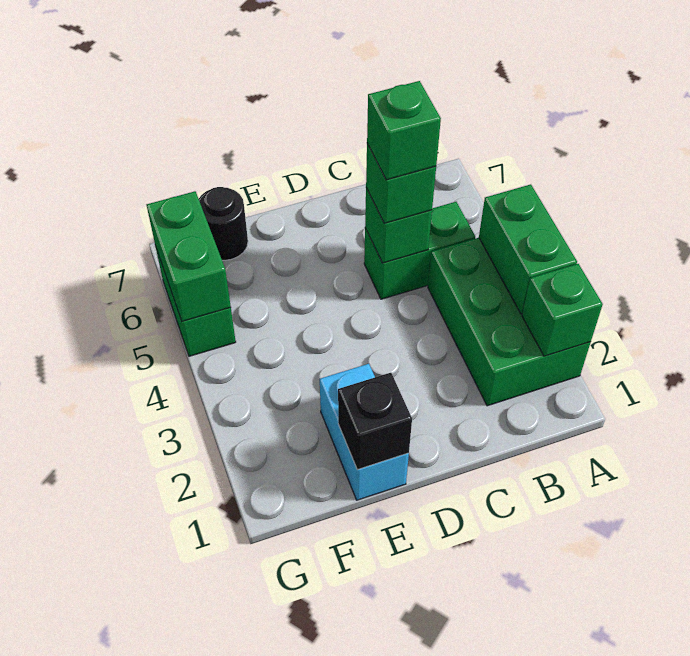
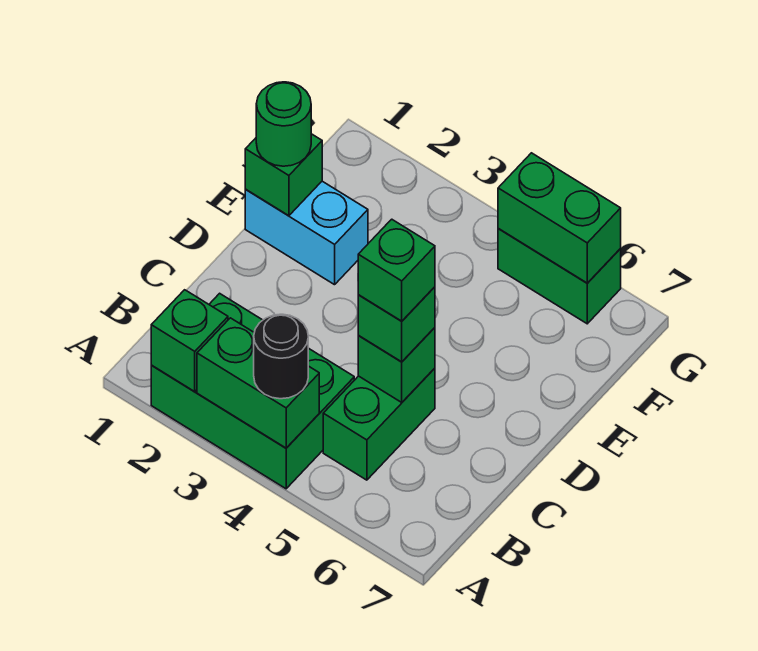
black 1x1 brick [338,373,412,470] -> green 1x1 brick [245,134,322,216]
none -> green 1x1 round brick [256,82,311,166]
black 1x1 round brick [199,187,248,260] -> black 1x1 round brick moved to [254,314,308,399]

